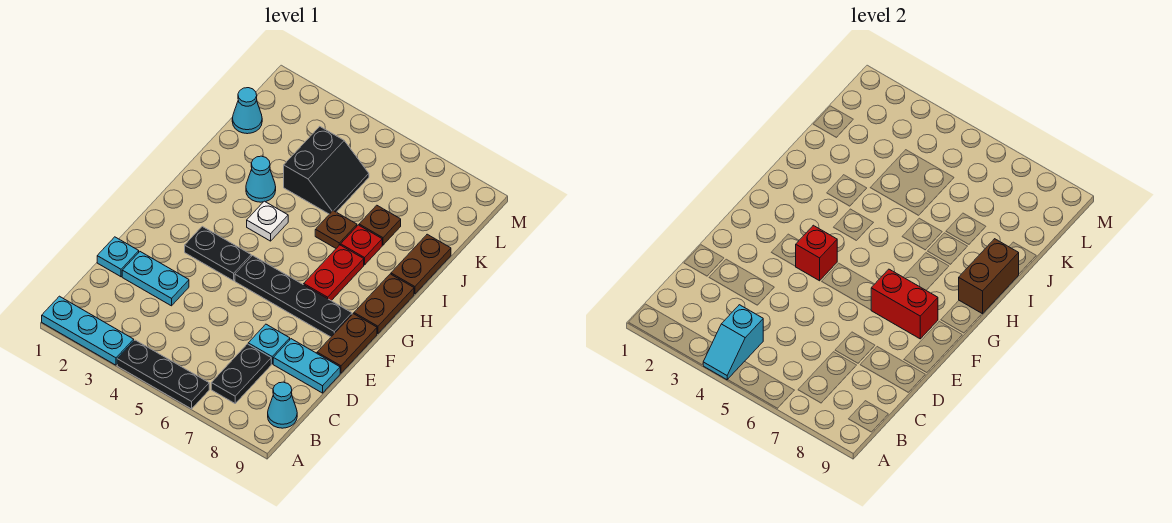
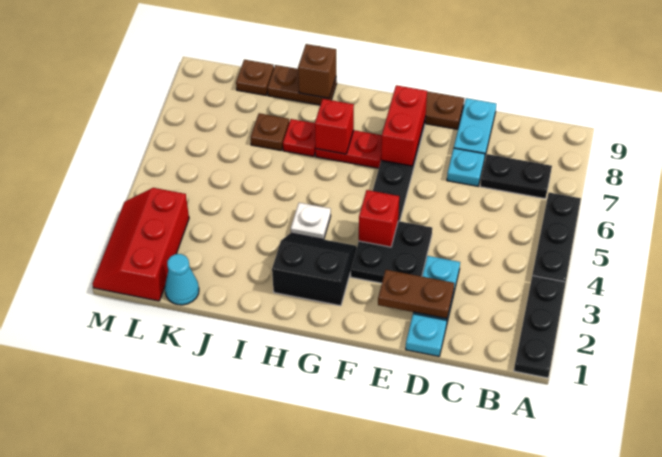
cyan 1x3 plate [42,296,134,365] -> black 1x3 plate [514,276,566,378]
cyan 1x2 slope [703,305,763,380] -> none
cyan 1x1 cone [268,382,297,428] -> none
black 1x2 plate [185,226,251,281] -> black 2x2 plate [351,221,432,283]
brown 1x2 plate [354,274,414,334] -> brown 1x2 plate moved to [378,270,454,319]
none -> red 1x1 brick [315,99,354,154]
brown 1x2 brick [959,239,1019,314] -> brown 1x1 brick [298,44,336,98]
cyan 1x1 cone [246,156,276,202] -> none
brown 1x1 plate [315,211,357,248] -> brown 1x1 plate moved to [236,60,274,95]
black 2x2 slope [284,126,369,214] -> black 2x2 slope moved to [272,233,357,306]
none -> red 2x3 slope [93,188,189,301]

